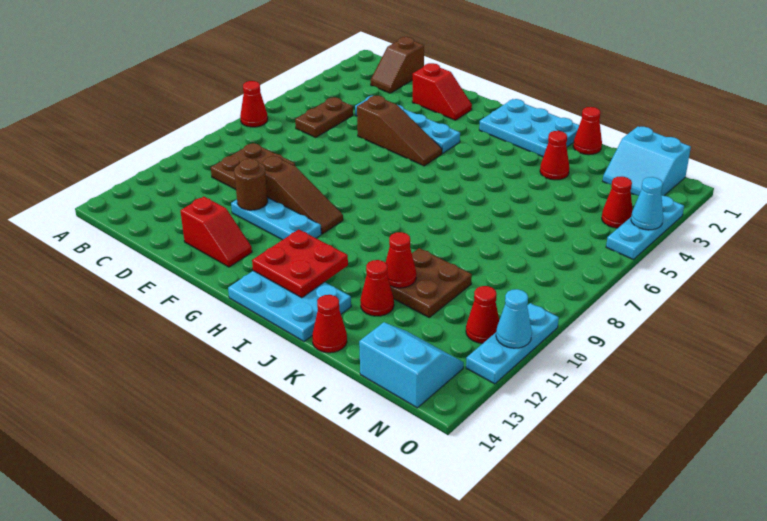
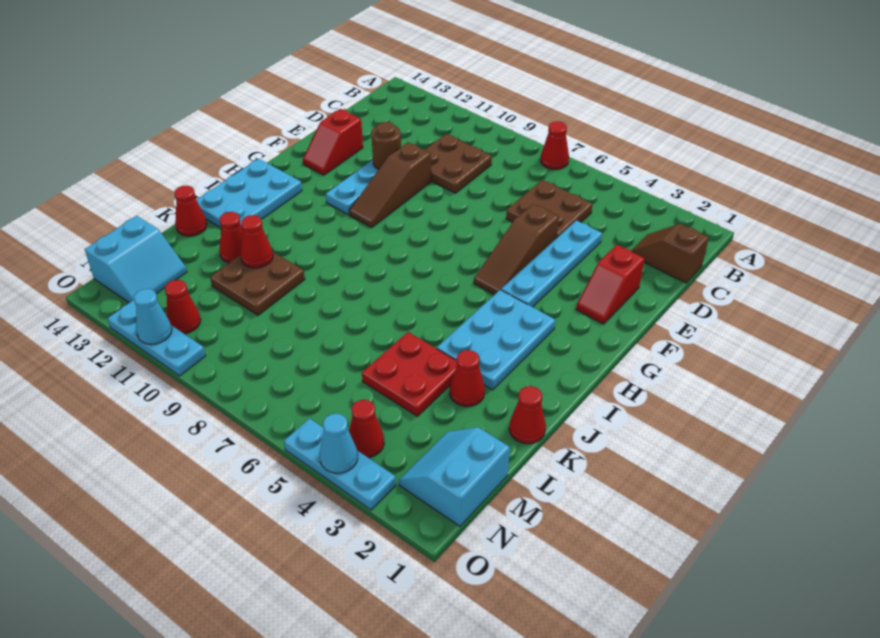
brown 1x2 plate [295,97,353,137] -> brown 2x2 plate [506,180,592,237]
cyan 2x3 plate [479,99,579,157] -> cyan 2x3 plate moved to [437,290,555,390]
red 2x2 plate [252,230,348,298] -> red 2x2 plate moved to [362,332,457,416]

